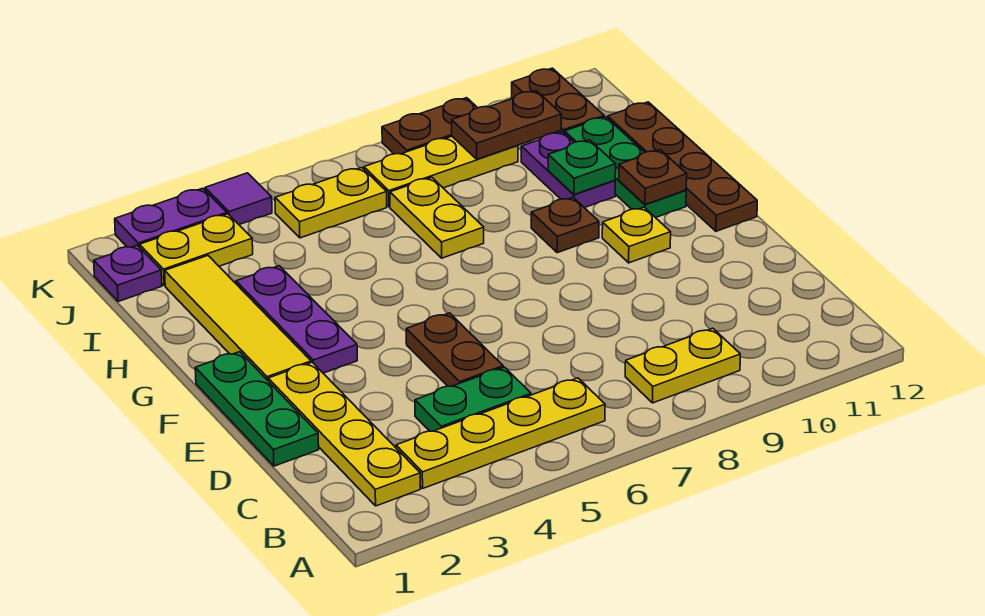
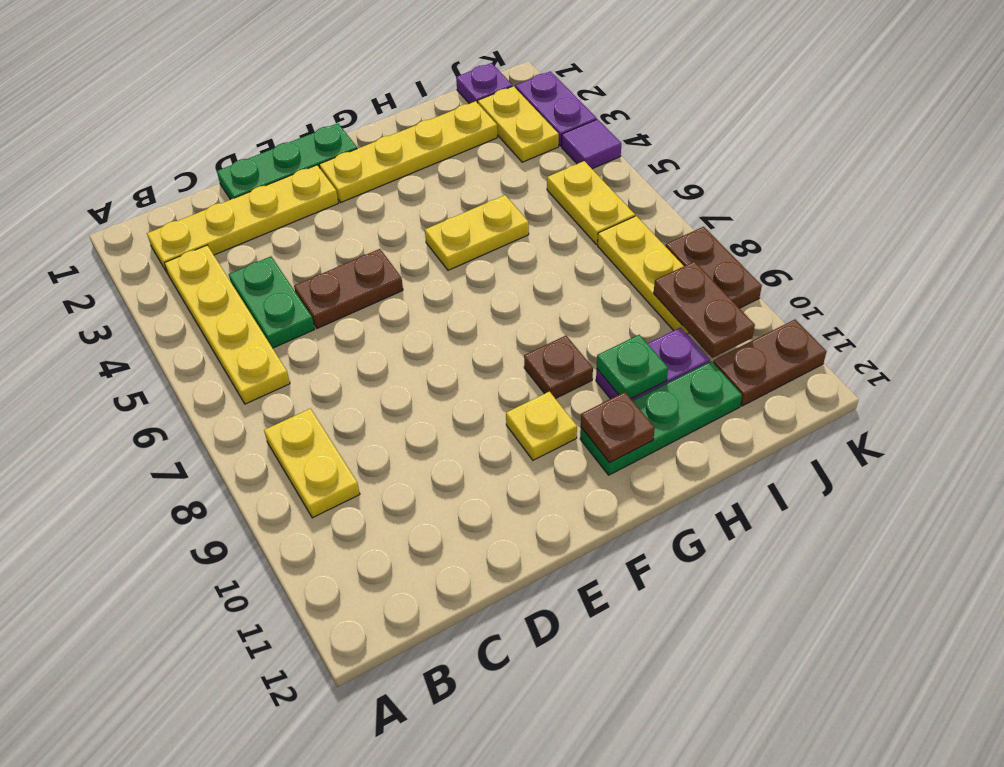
yellow 1x4 tile [165,256,311,380] -> yellow 1x4 plate [319,101,497,202]
purple 1x3 plate [236,266,357,373] -> none
brown 1x4 plate [608,102,757,231] -> none
yellow 1x2 plate [390,177,484,258] -> yellow 1x2 plate moved to [425,195,529,270]

